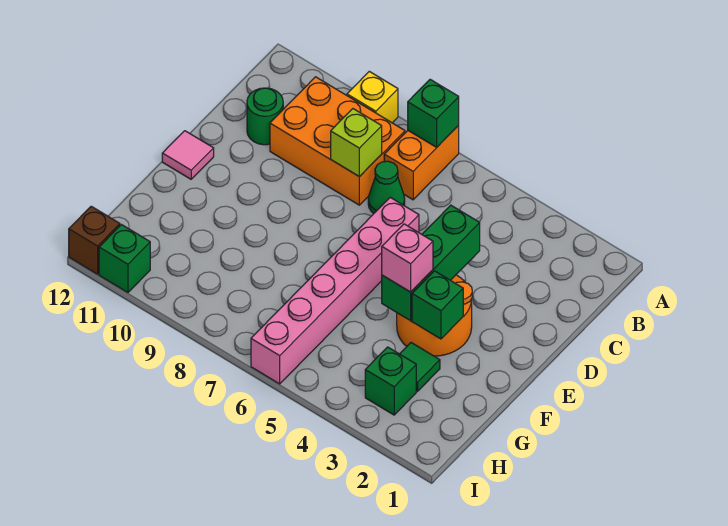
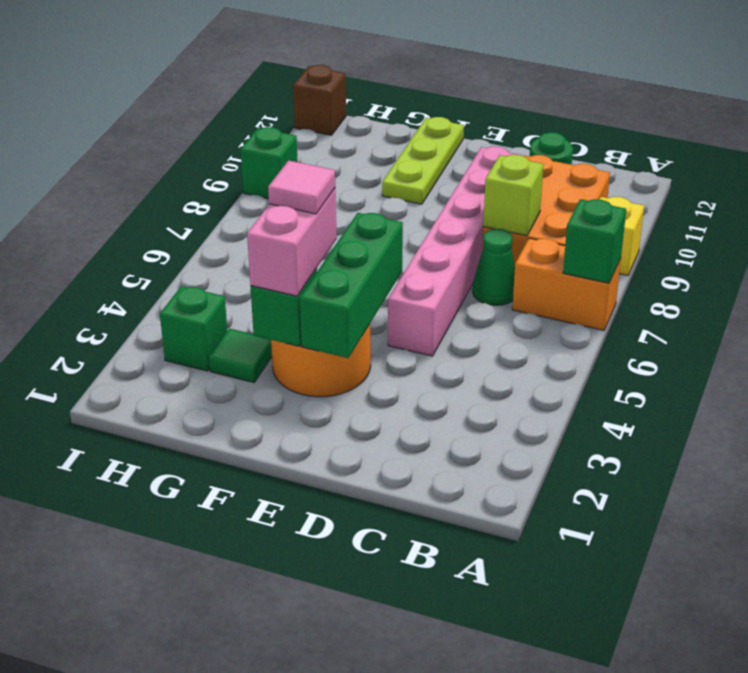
green 1x3 brick [382,205,480,321] -> green 1x3 brick turned to [300,213,403,358]
pink 1x6 brick [251,197,419,384] -> pink 1x6 brick turned to [388,146,522,356]
pink 1x1 tile [162,131,214,179] -> pink 1x1 tile moved to [268,160,335,214]
pink 1x1 brick [382,224,433,292] -> pink 1x2 brick [247,188,337,296]
none -> lime 1x3 plate [382,117,464,204]
green 1x1 brick [99,225,150,292] -> green 1x1 brick moved to [241,127,298,199]

